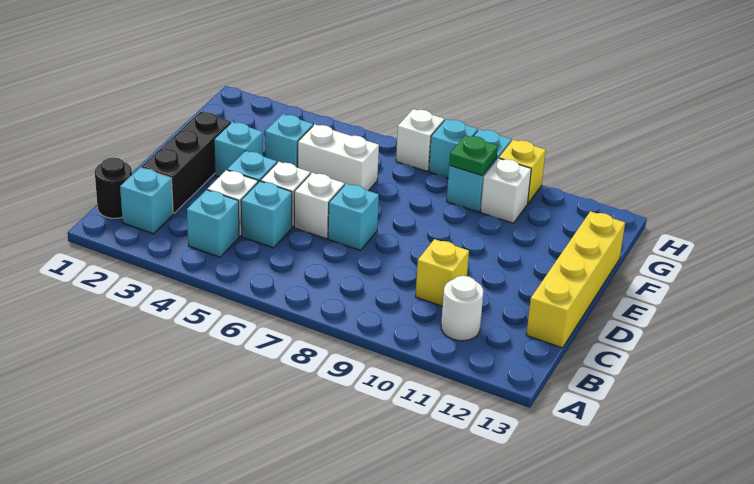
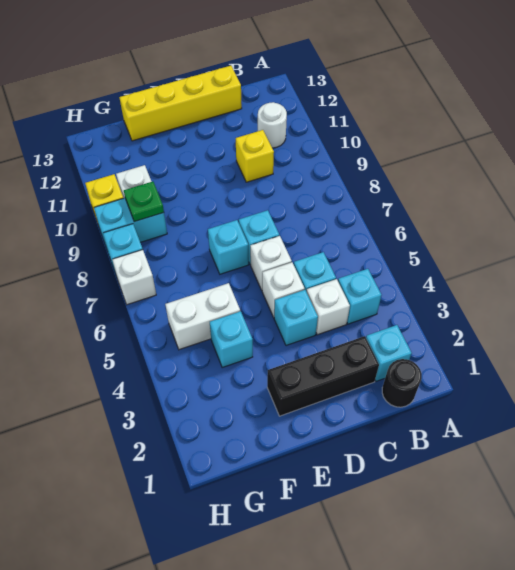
cyan 1x1 brick [214,122,263,177] -> cyan 1x1 brick moved to [208,220,249,274]
white 1x2 brick [298,124,379,191] -> white 1x2 brick turned to [165,283,240,350]

